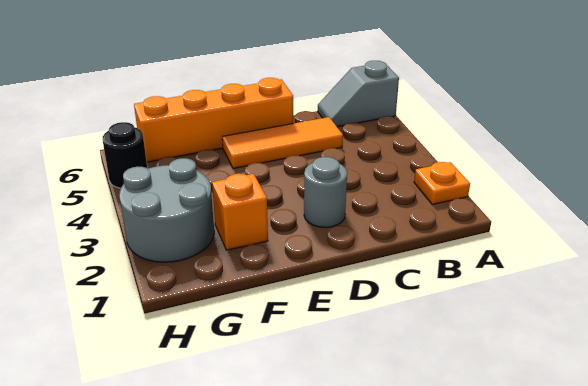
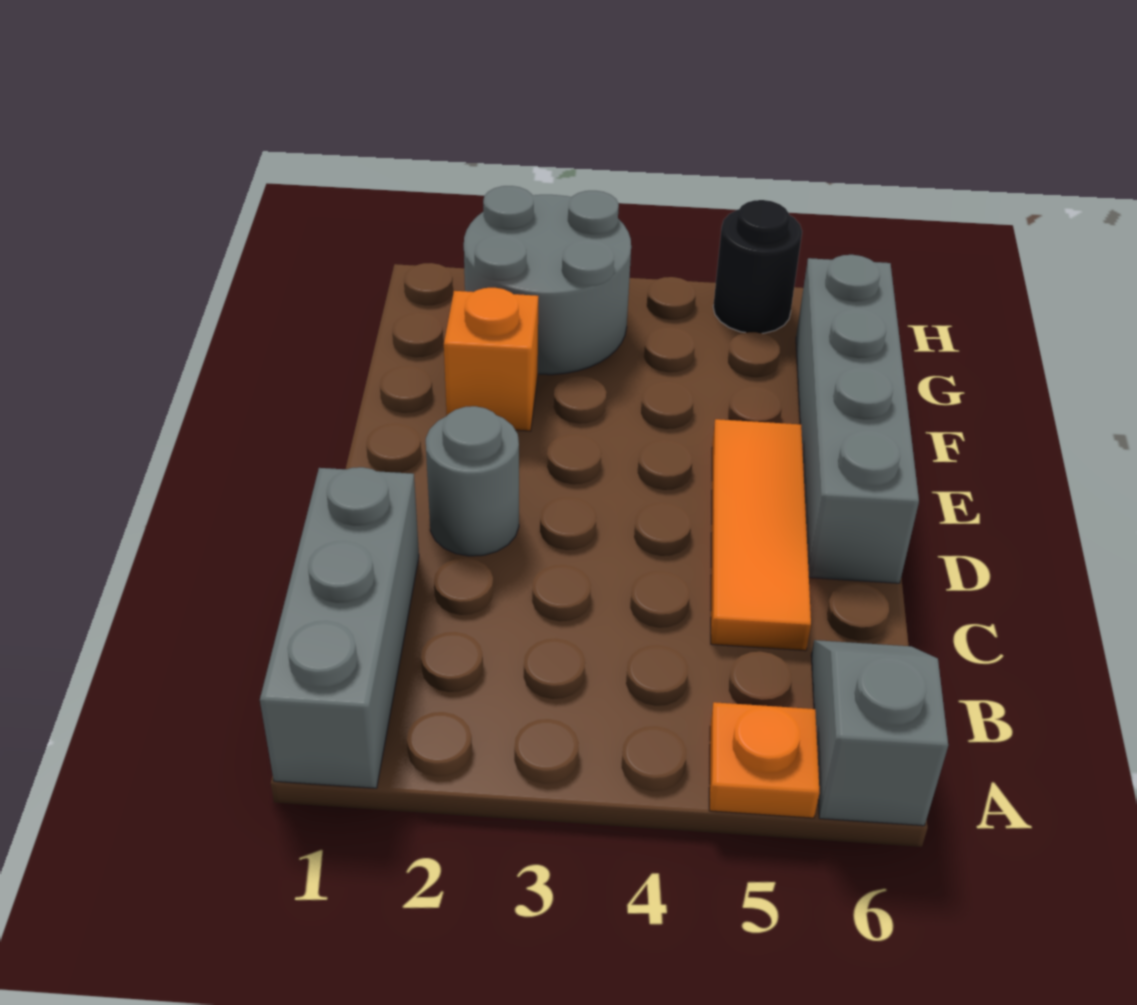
none -> grey 1x3 brick [260,467,419,788]
orange 1x1 plate [414,162,470,204] -> orange 1x1 plate moved to [709,702,820,818]
orange 1x4 brick [134,78,293,162] -> grey 1x4 brick [796,255,919,583]

